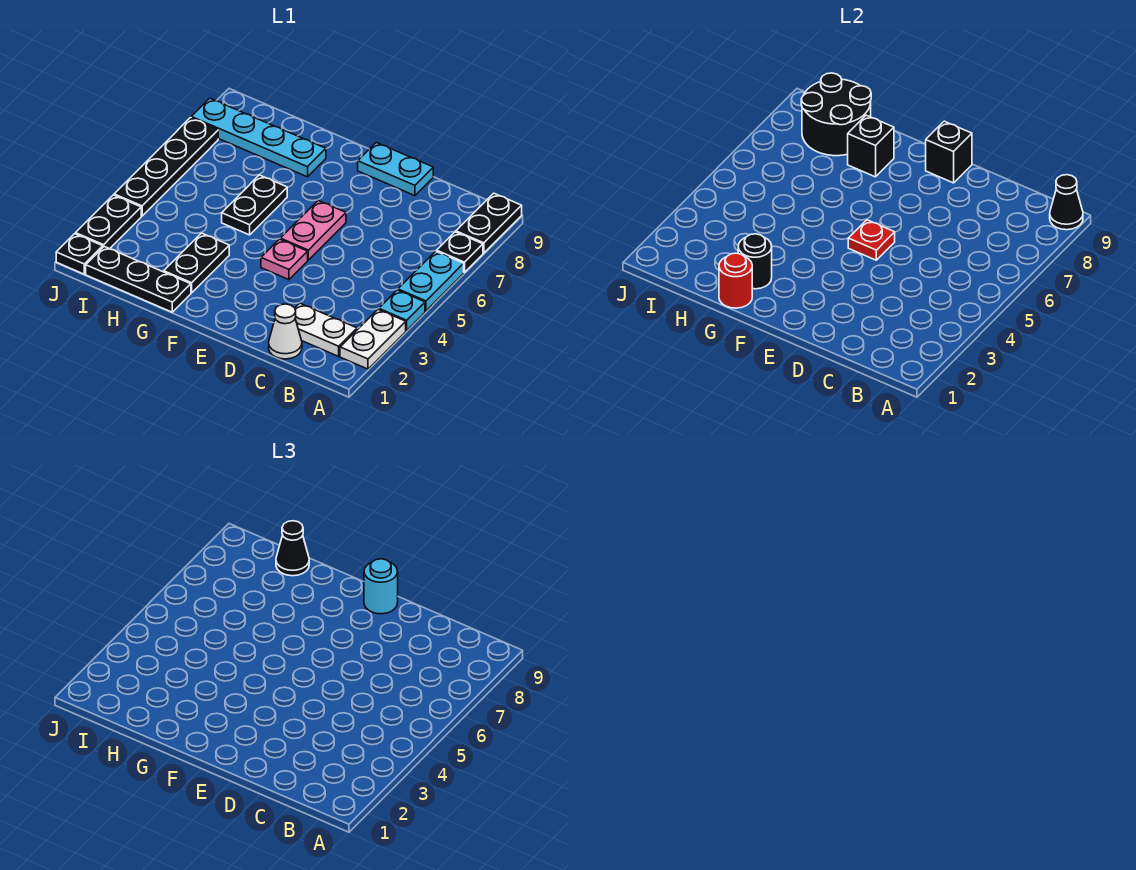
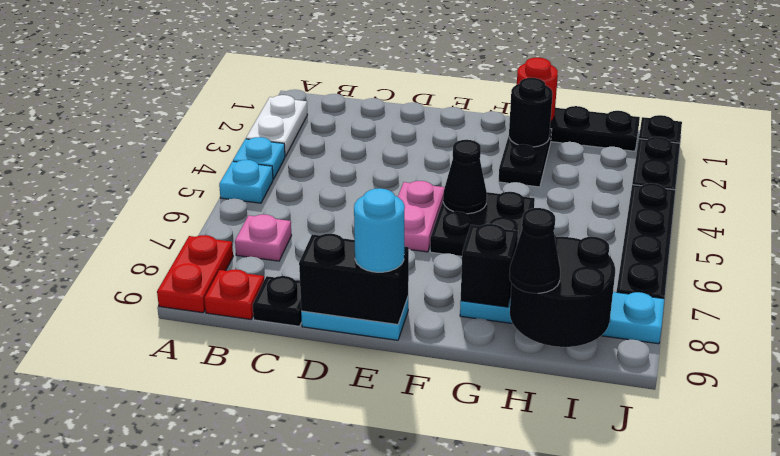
cyan 1x2 plate [398,251,464,311] -> cyan 1x1 plate [219,160,273,203]
black 1x1 plate [437,232,483,272] -> black 1x1 plate moved to [253,276,302,326]
black 1x2 plate [456,193,522,253] -> red 1x2 plate [157,235,233,313]
black 1x1 cone [1050,175,1083,230] -> black 1x1 cone moved to [443,140,487,214]
white 1x2 plate [295,303,357,356] -> none
white 1x1 cone [269,304,302,359] -> none
pink 1x1 plate [261,239,308,280] -> pink 1x1 plate moved to [235,214,291,261]
red 1x1 plate [848,220,895,260] -> red 1x1 plate moved to [204,269,264,319]
black 1x1 brick [926,121,972,183] -> black 1x2 brick [299,234,409,324]
black 1x2 plate [222,175,287,235] -> black 2x2 plate [430,192,535,256]

